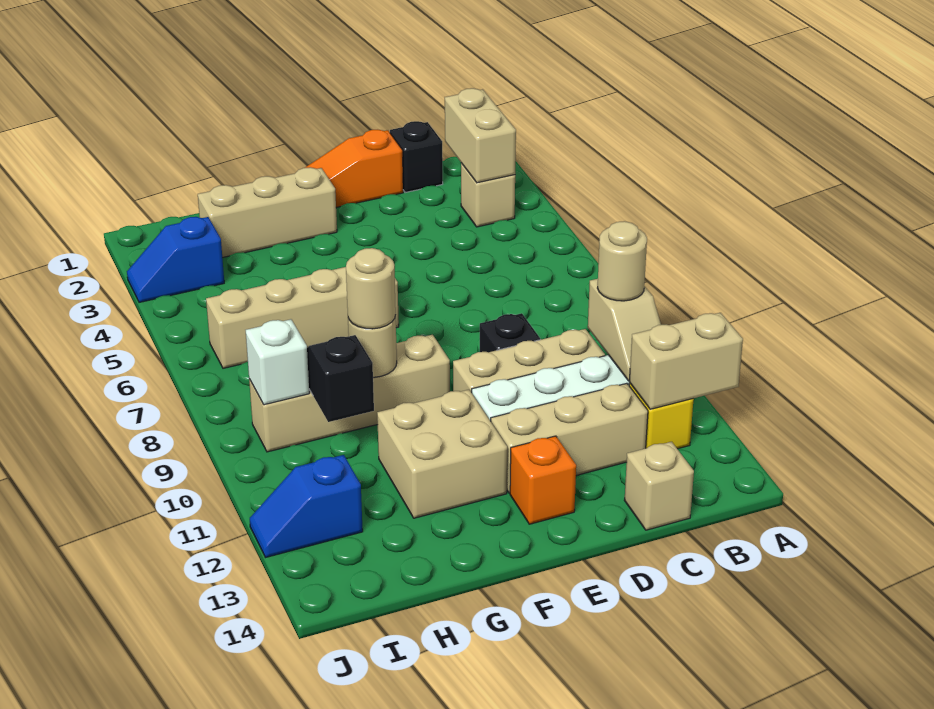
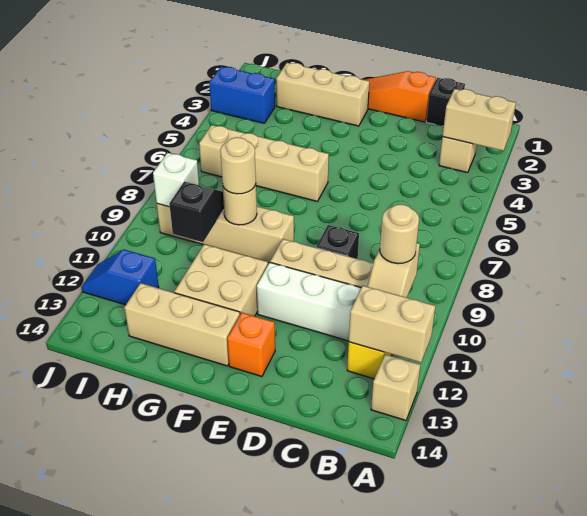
tan 1x2 brick [445,88,516,183] -> tan 1x2 brick turned to [443,89,516,151]
tan 1x3 brick [491,383,648,493] -> tan 1x3 brick moved to [124,283,240,366]
tan 1x1 brick [624,442,694,530] -> tan 1x1 brick moved to [371,354,420,420]
blue 1x2 slope [127,217,224,302] -> blue 1x2 brick [209,66,275,123]

